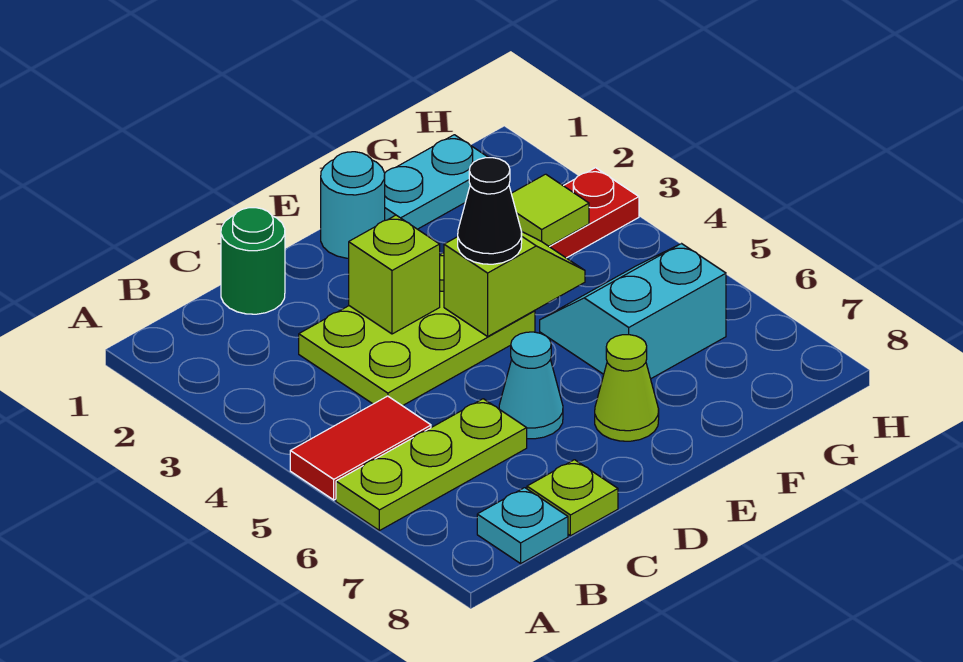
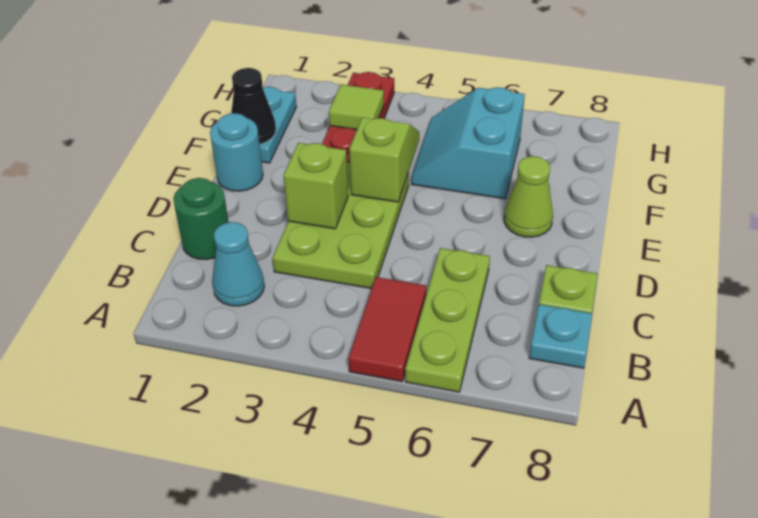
cyan 1x1 cone [499,332,563,439] -> cyan 1x1 cone moved to [212,222,264,306]
black 1x1 cone [458,158,522,264] -> black 1x1 cone moved to [231,68,276,144]

